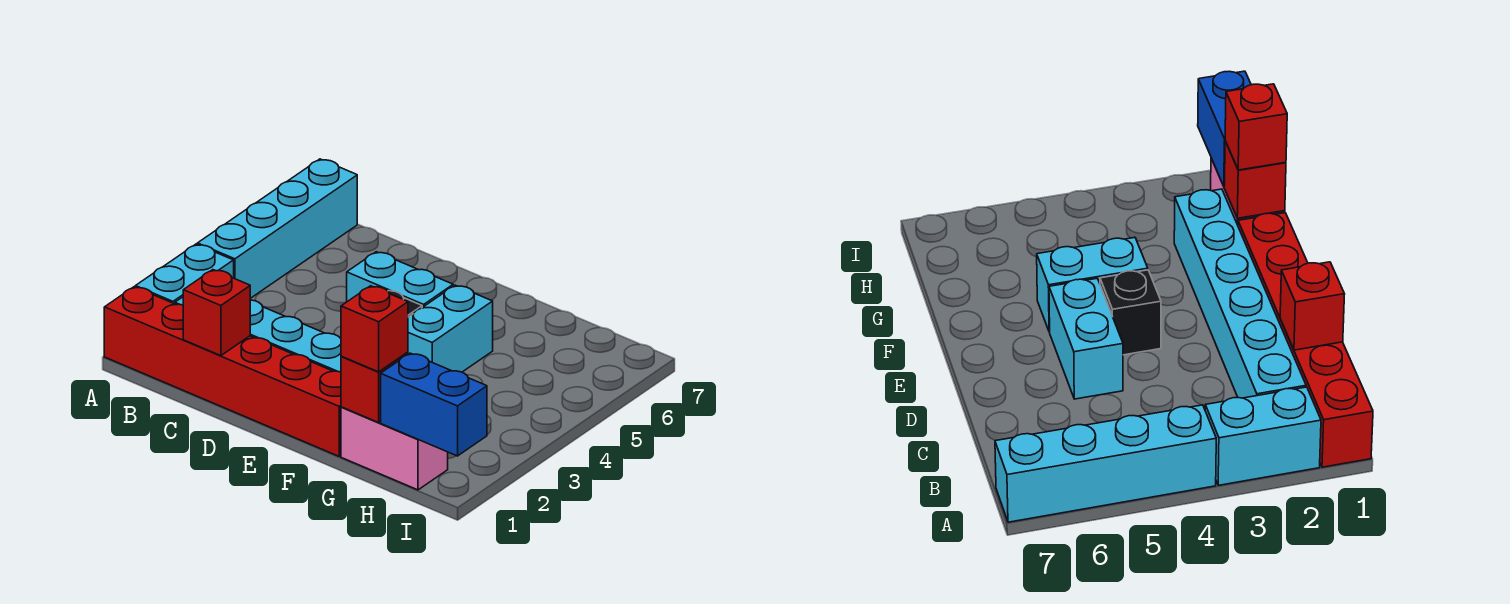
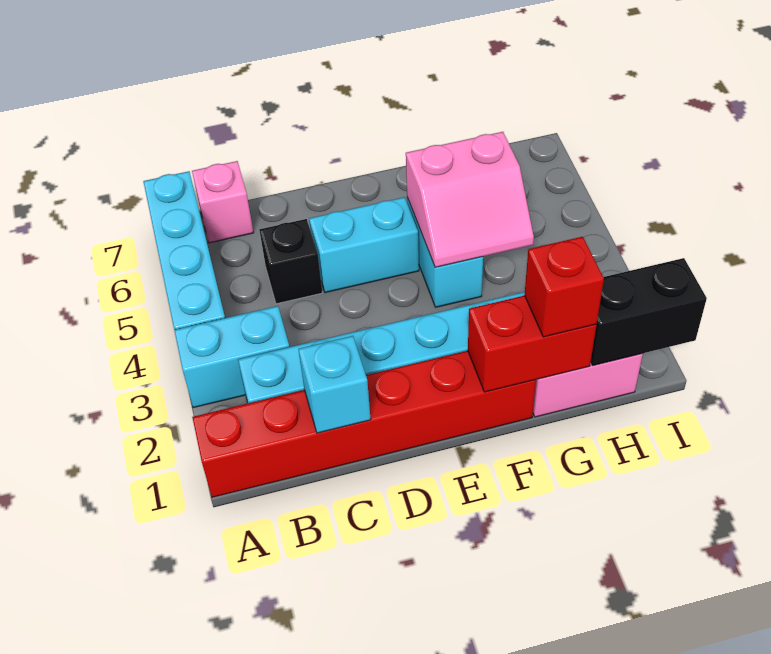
cyan 1x2 brick [135,244,234,304] -> cyan 1x2 brick turned to [174,306,289,408]
none -> pink 1x1 brick [192,161,254,243]
red 1x1 brick [183,270,250,356] -> cyan 1x1 brick [298,336,371,433]
black 1x1 brick [1100,270,1161,355] -> black 1x1 brick moved to [259,219,322,304]
none -> pink 2x2 slope [406,132,534,267]
red 1x1 brick [341,352,408,423] -> red 1x2 brick [468,296,596,392]
blue 1x2 brick [381,353,487,456] -> black 1x2 brick [591,258,707,366]

